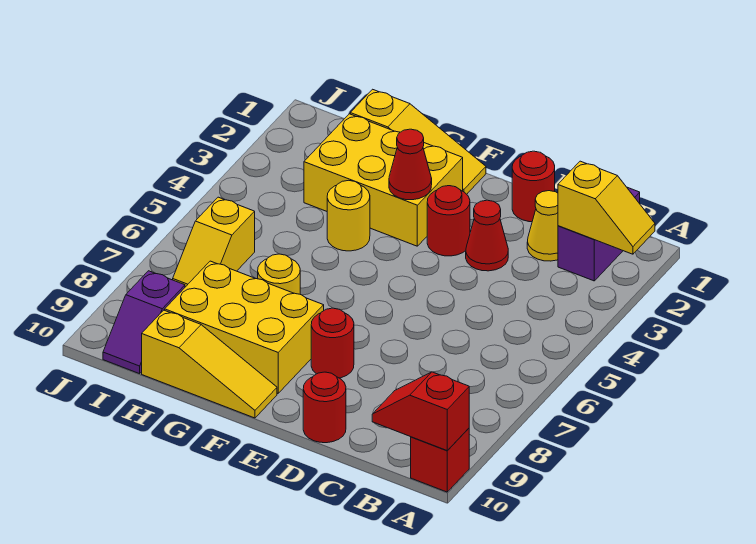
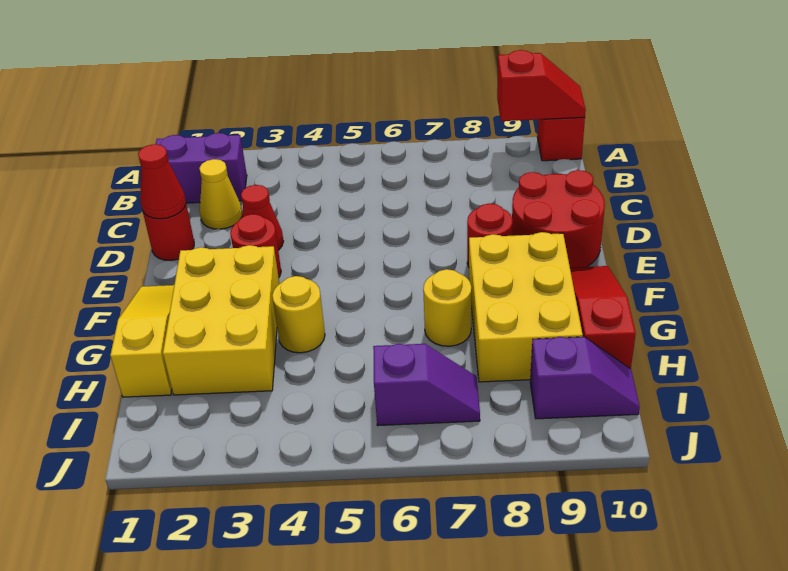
yellow 1x2 slope [558,161,655,254] -> none
red 1x2 slope [372,372,469,451] -> red 1x2 slope turned to [497,50,586,121]
red 1x1 round brick [303,372,346,443] -> red 2x2 round brick [512,170,605,268]
red 1x1 cone [389,129,432,200] -> red 1x1 cone moved to [138,144,186,219]
yellow 1x3 slope [142,310,277,418] -> red 1x3 slope [570,266,636,369]
yellow 1x2 slope [173,197,255,287] -> purple 1x2 slope [373,344,480,426]

